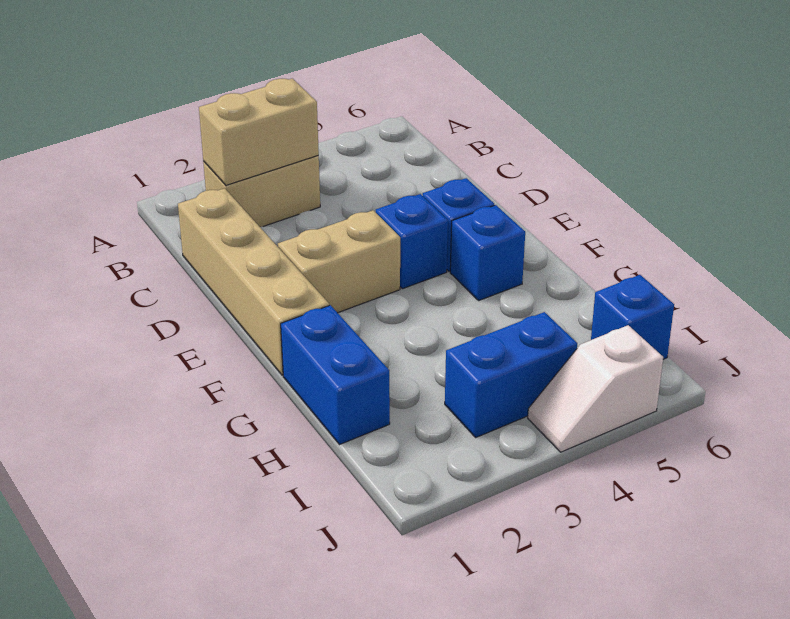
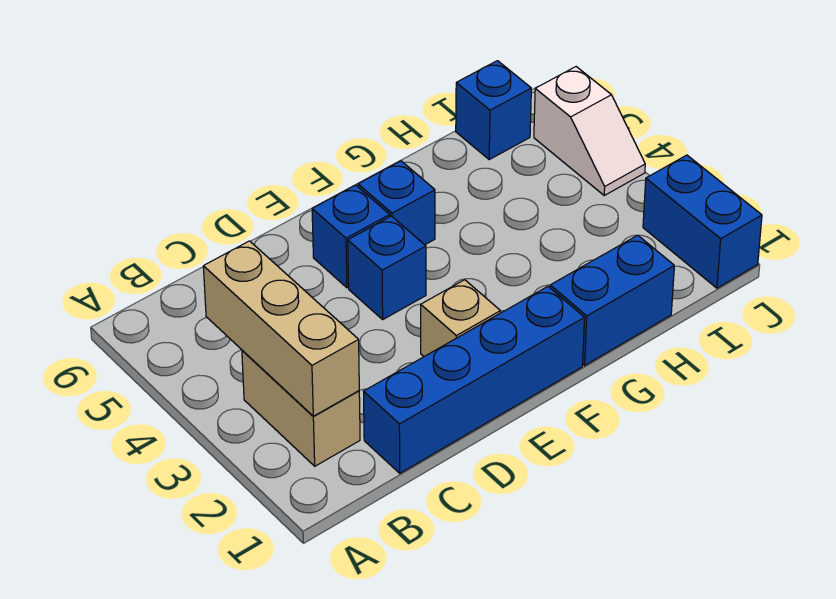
tan 1x2 brick [199,79,319,185] -> tan 1x3 brick [203,241,359,416]
tan 1x4 brick [178,188,329,375] -> blue 1x4 brick [364,286,585,473]
tan 1x2 brick [278,210,400,313] -> tan 1x1 brick [421,280,500,356]
blue 1x2 brick [445,312,577,437] -> blue 1x2 brick moved to [643,155,762,288]

